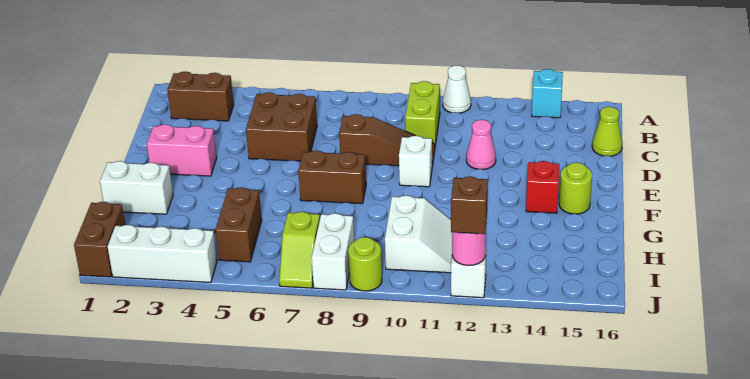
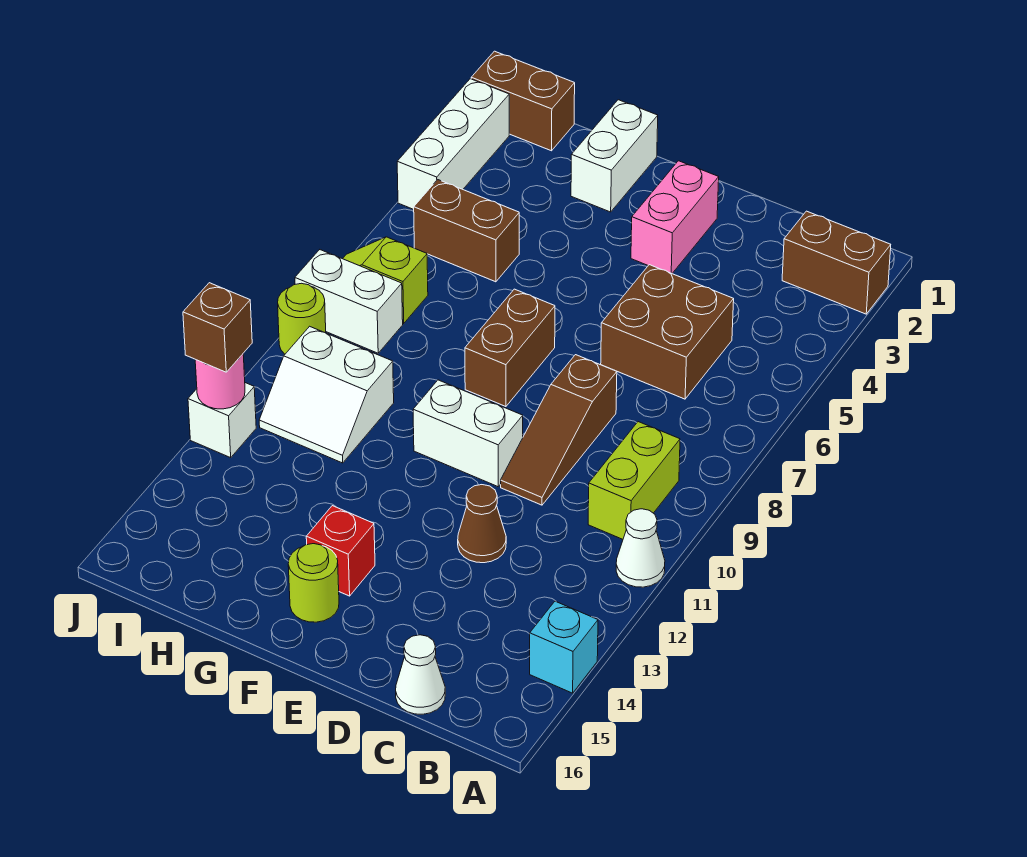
brown 1x2 brick [167,71,234,121] -> brown 1x2 brick turned to [782,211,891,314]
lime 1x2 brick [405,81,440,145] -> lime 1x2 brick turned to [588,422,680,539]
lime 1x1 cone [592,107,622,156] -> white 1x1 cone [396,635,445,714]
pink 1x1 cone [466,120,496,169] -> brown 1x1 cone [458,485,506,563]
white 1x1 brick [399,136,432,187] -> white 1x2 brick [413,380,523,487]

